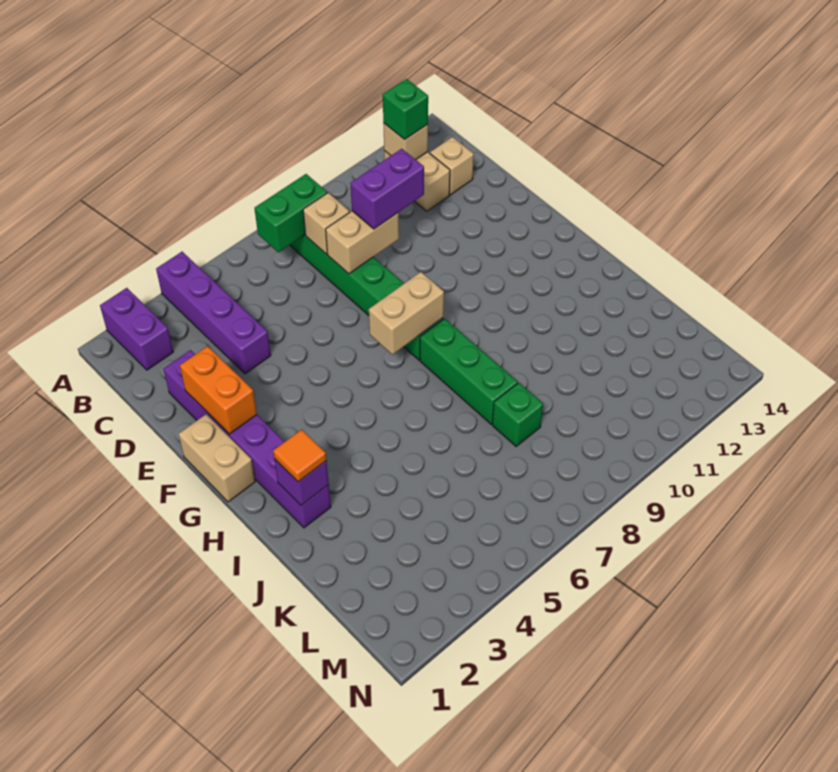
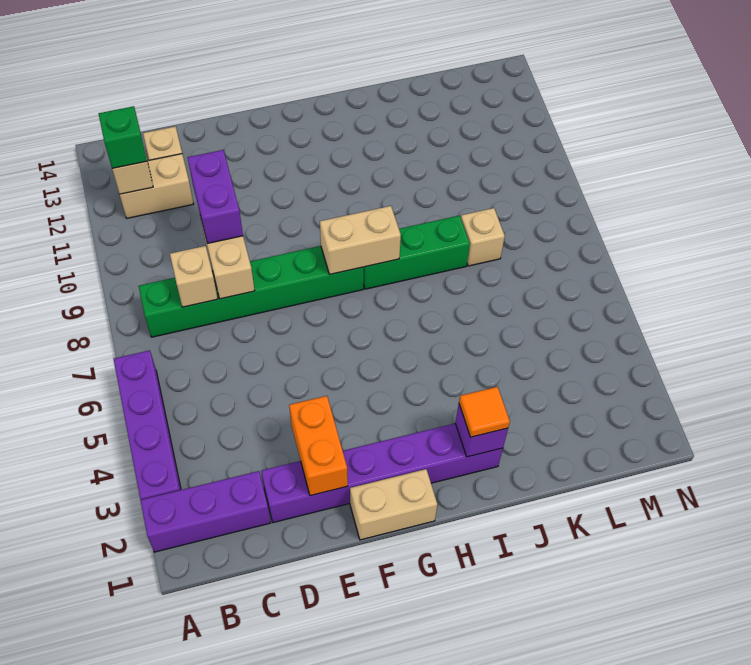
purple 1x2 brick [100,288,173,370] -> purple 1x3 brick [140,471,271,552]
purple 1x4 brick [156,252,271,374] -> purple 1x4 brick turned to [114,350,181,500]
green 1x2 brick [254,174,327,252] -> none
orange 1x2 brick [180,346,257,434] -> orange 1x2 brick turned to [289,396,348,496]
tan 1x2 brick [369,272,444,355] -> tan 1x2 brick turned to [320,206,401,275]
green 1x1 brick [492,383,543,446] -> tan 1x1 brick [461,208,505,266]

